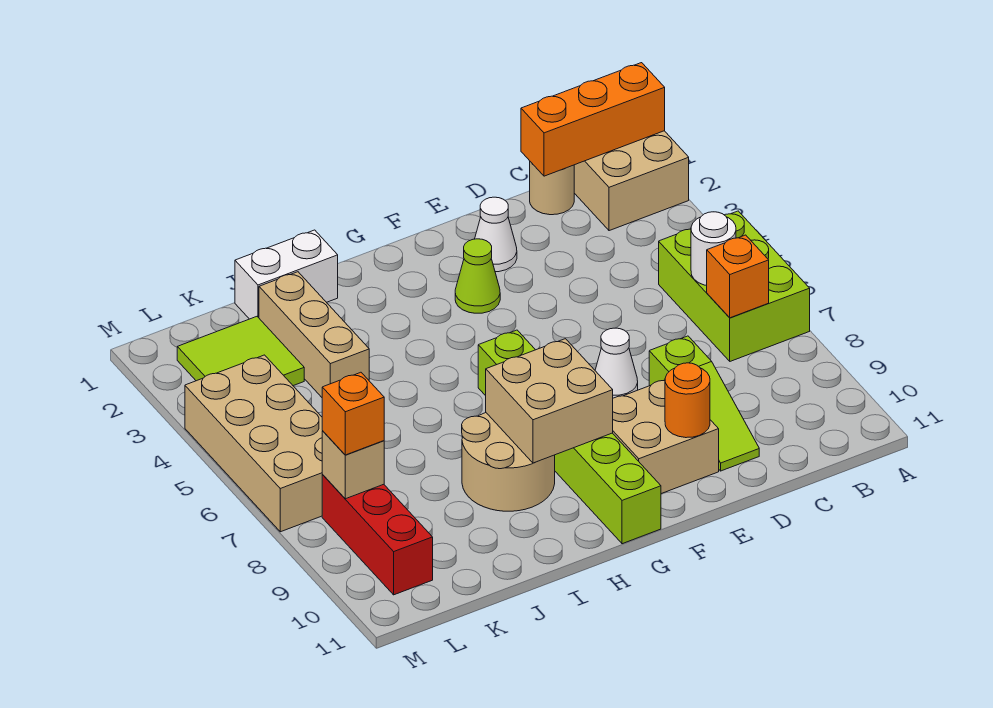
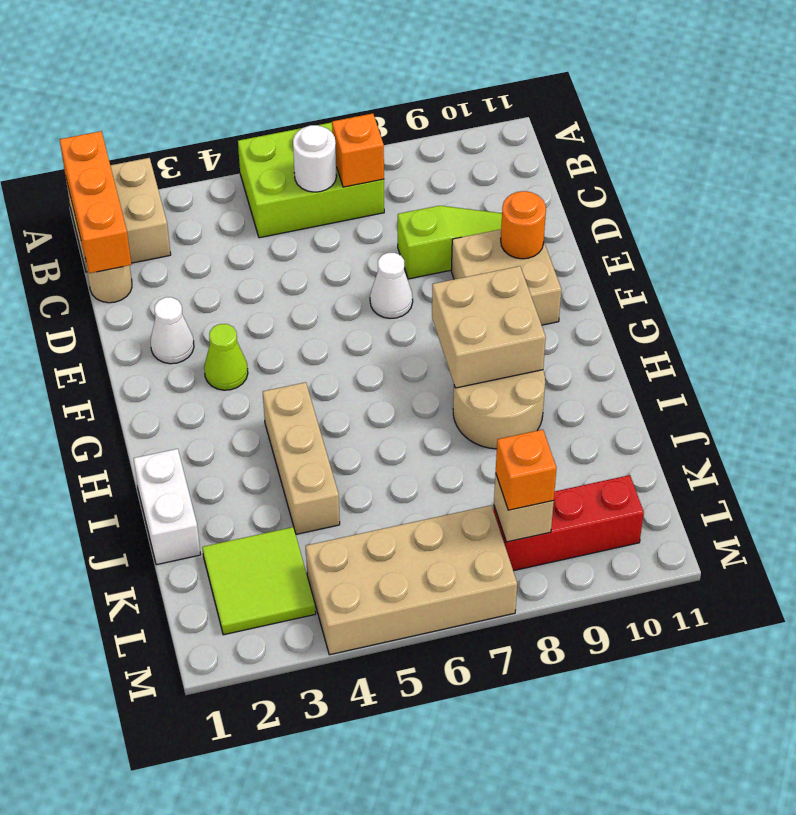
lime 1x6 brick [478,330,661,544] -> none
tan 1x3 brick [259,272,369,397] -> tan 1x3 brick turned to [263,382,340,534]

